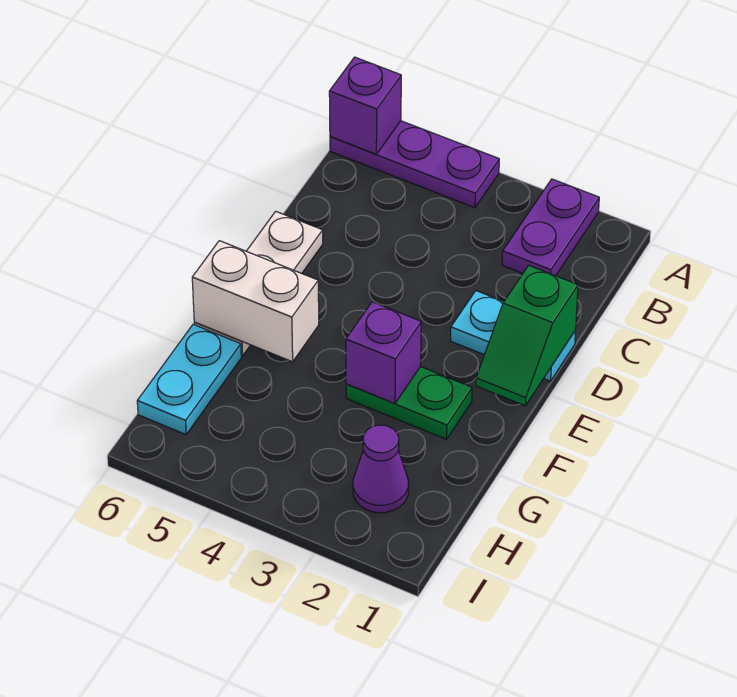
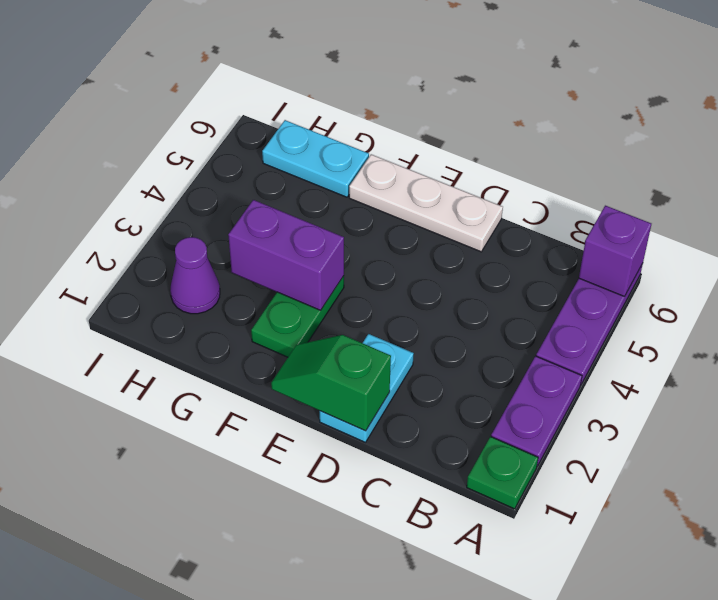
none -> green 1x1 plate [467,437,538,509]
purple 1x2 plate [502,179,599,276] -> purple 1x2 plate turned to [491,356,582,466]
purple 1x1 brick [346,302,421,403] -> purple 1x2 brick [228,200,344,310]
white 1x2 brick [192,241,319,362] -> none

